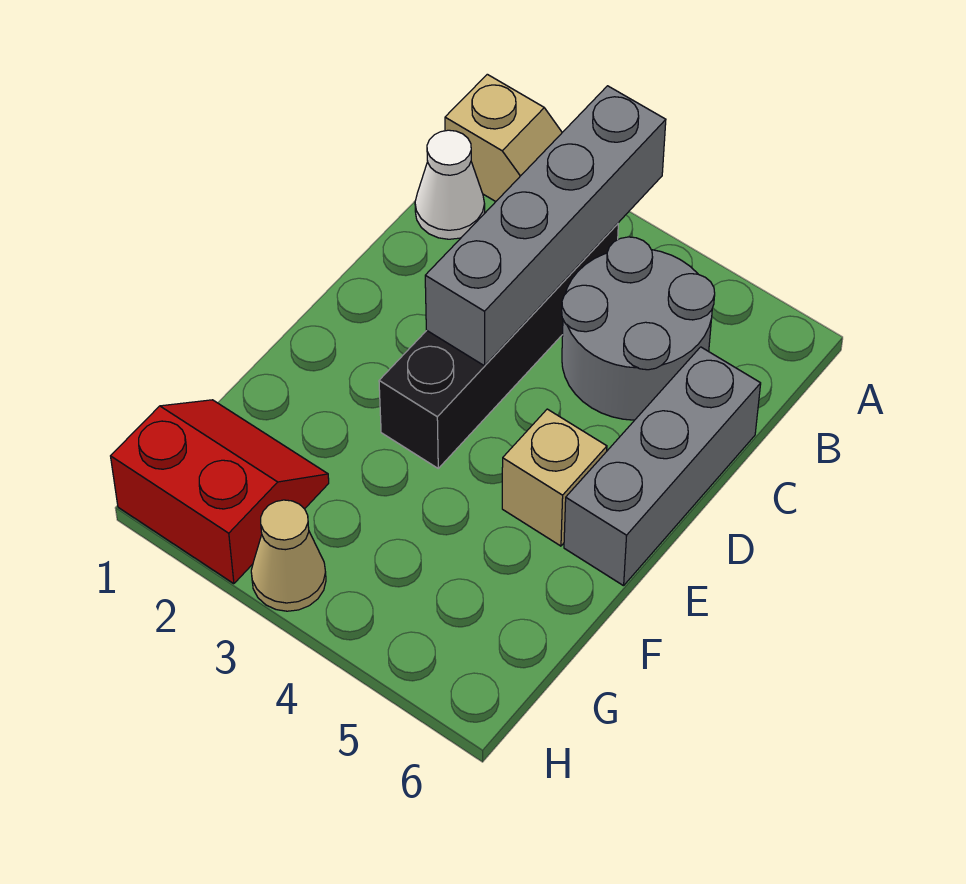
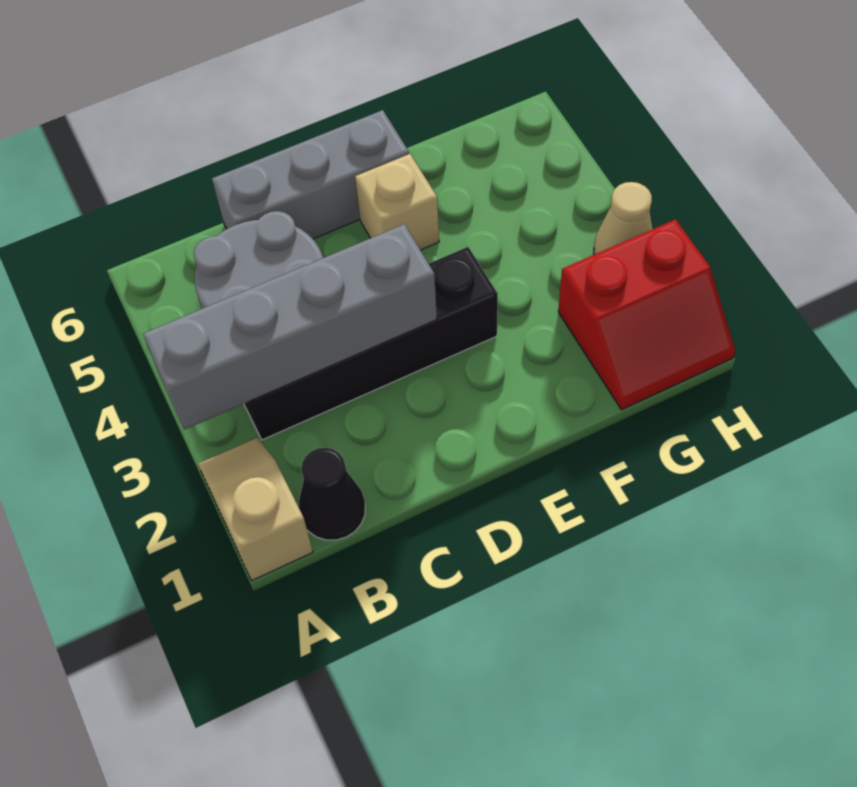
white 1x1 cone [415,130,485,239] -> black 1x1 cone [299,447,365,540]
red 2x2 slope [111,400,329,584] -> red 2x2 slope turned to [558,219,735,410]

